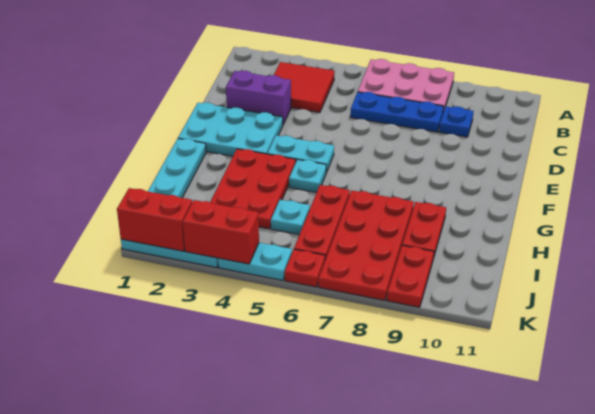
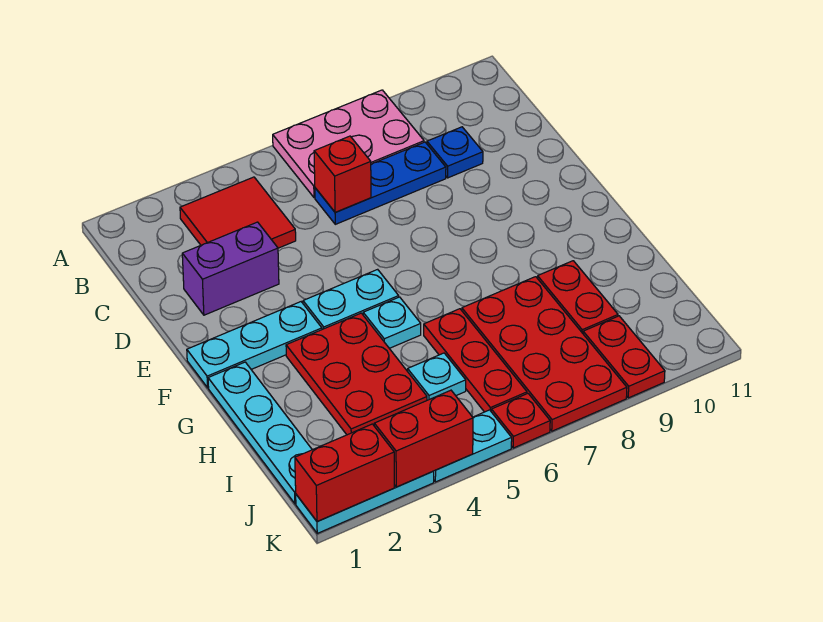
none -> red 1x1 brick [314,136,371,212]
cyan 2x3 plate [178,103,283,156] -> cyan 1x3 plate [187,302,322,388]

